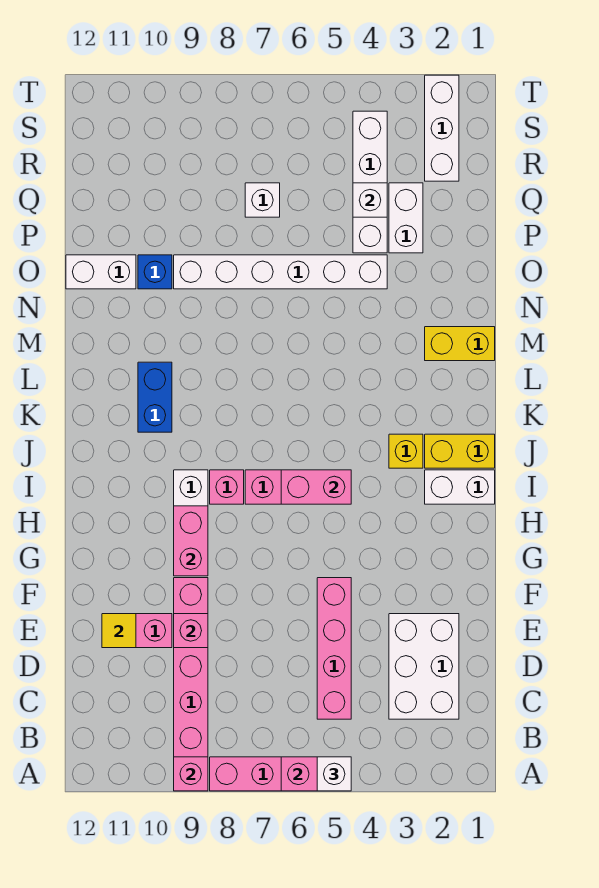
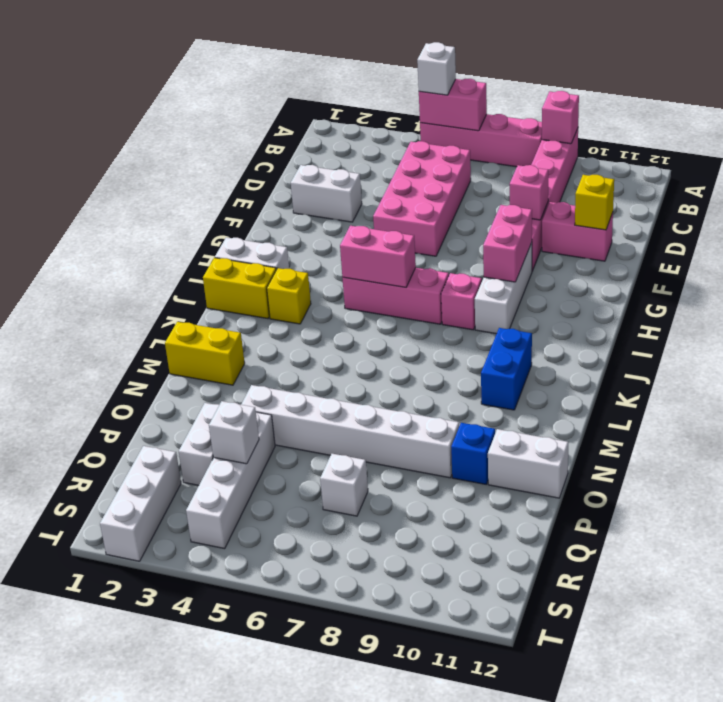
white 2x3 brick [389,614,459,719] -> white 1x2 brick [291,165,362,222]
pink 1x4 brick [317,578,351,719] -> pink 2x4 brick [373,141,471,256]
yellow 1x1 tile [102,614,136,648] -> yellow 1x1 brick [575,175,614,230]

